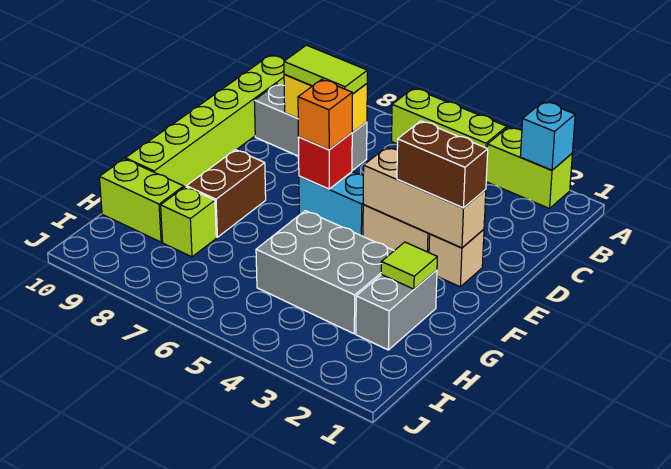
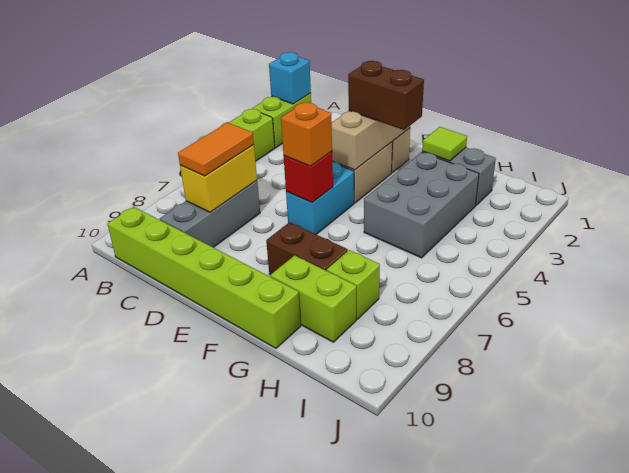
lime 1x2 tile [284,45,367,94] -> orange 1x2 tile [178,122,254,176]
brown 1x2 brick [397,121,488,208] -> brown 1x2 brick turned to [348,61,424,130]
lime 1x2 brick [99,159,184,242] -> lime 1x2 brick turned to [270,255,356,342]

